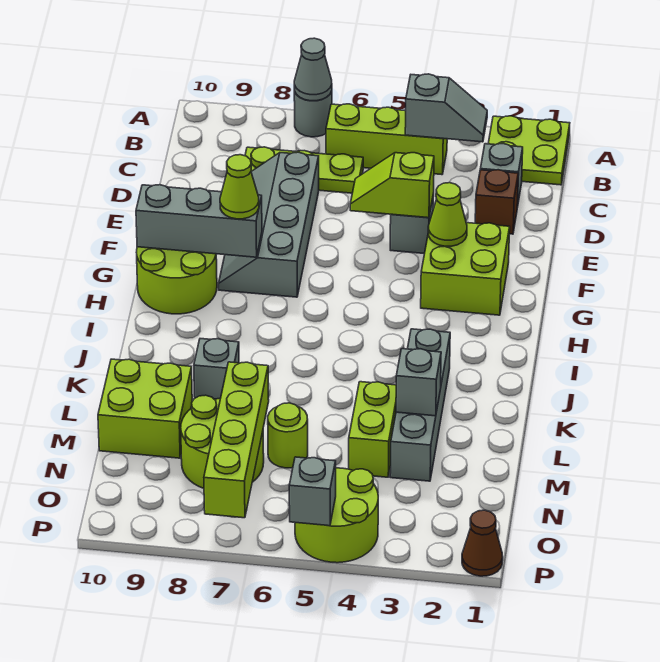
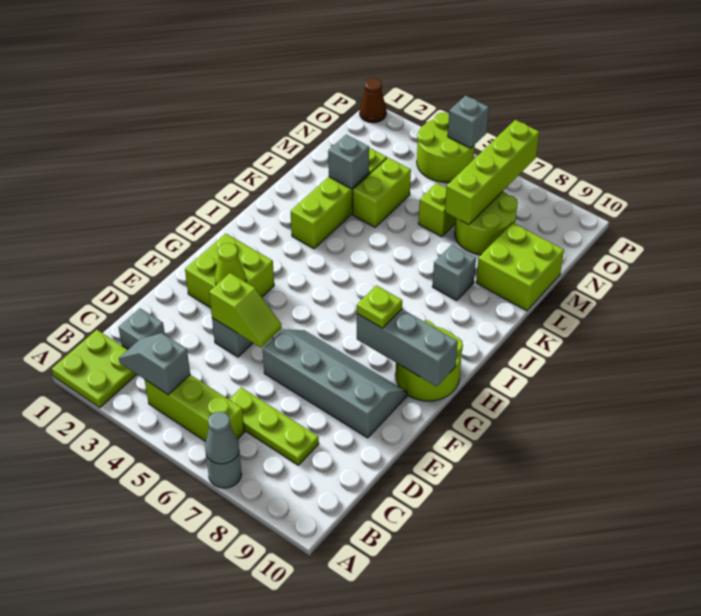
brown 1x1 brick [475,170,518,234] -> none
grey 2x4 slope [219,152,319,297] -> grey 2x4 slope turned to [263,329,407,438]
lime 1x1 cone [220,155,259,219] -> lime 1x1 plate [357,285,402,328]
grey 1x4 brick [390,329,450,481] -> lime 1x4 brick [291,148,387,249]
lime 1x1 round brick [268,403,308,468] -> lime 1x1 brick [418,183,456,237]

